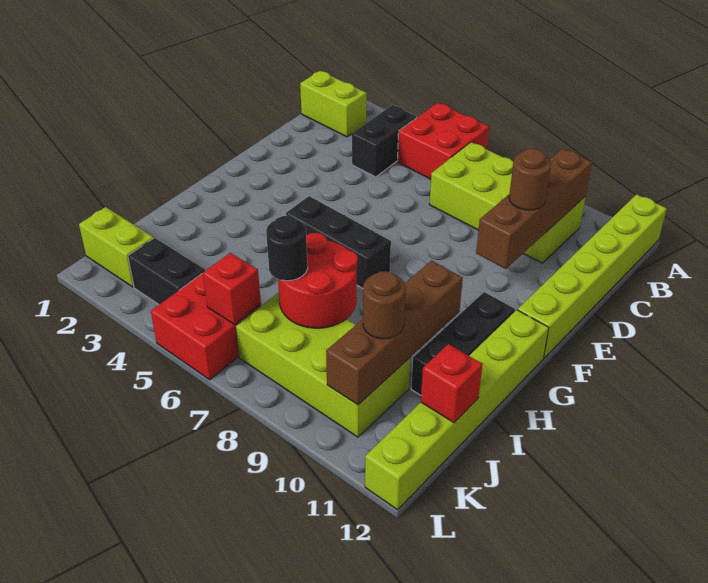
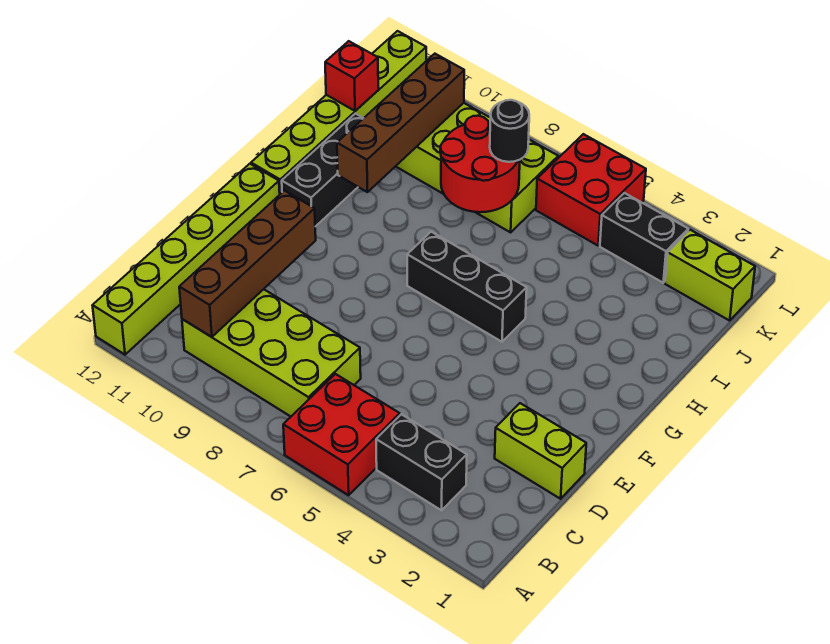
lime 1x2 brick [300,71,367,137] -> lime 1x2 brick moved to [495,403,586,499]
black 1x2 brick [352,105,417,177] -> black 1x2 brick turned to [376,414,467,510]
brown 1x1 round brick [509,149,551,210] -> none
brown 1x1 round brick [363,271,406,339] -> none
red 1x1 brick [203,253,261,324] -> none

